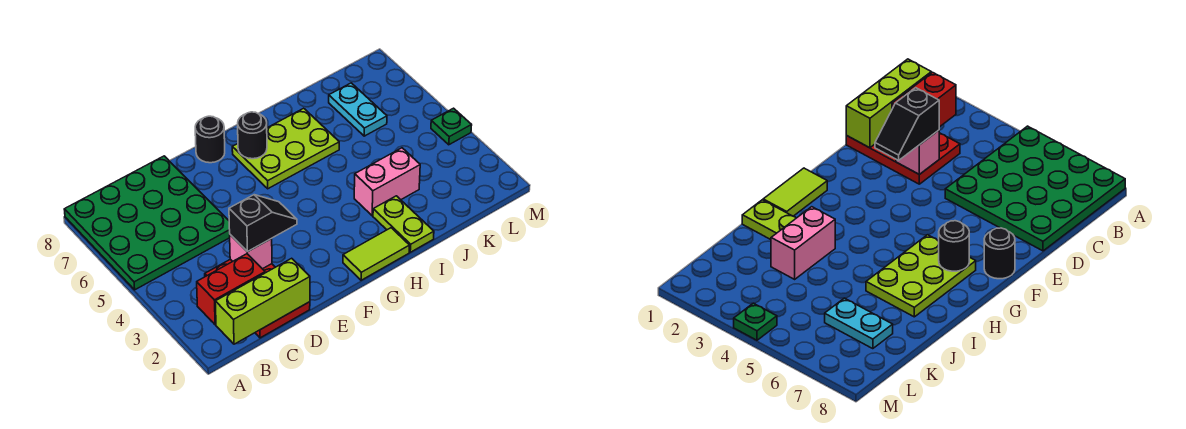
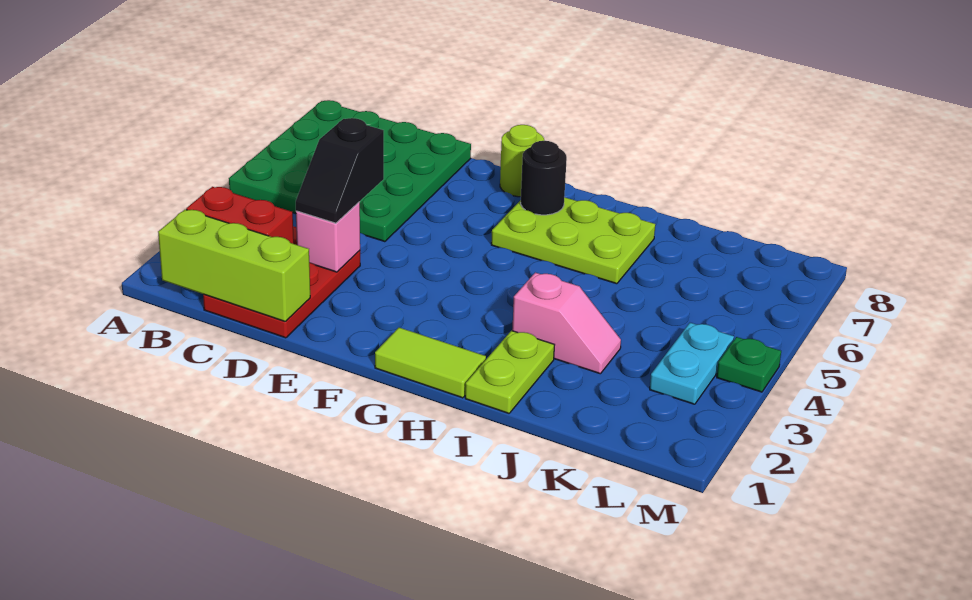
black 1x2 slope [229,195,297,252] -> black 1x2 slope turned to [296,118,384,223]
black 1x1 round brick [195,116,225,163] -> lime 1x1 round brick [500,125,544,197]
pink 1x2 brick [354,148,420,216] -> pink 1x2 slope [512,273,621,374]
cyan 1x2 plate [329,83,387,136] -> cyan 1x2 plate moved to [650,323,734,404]

